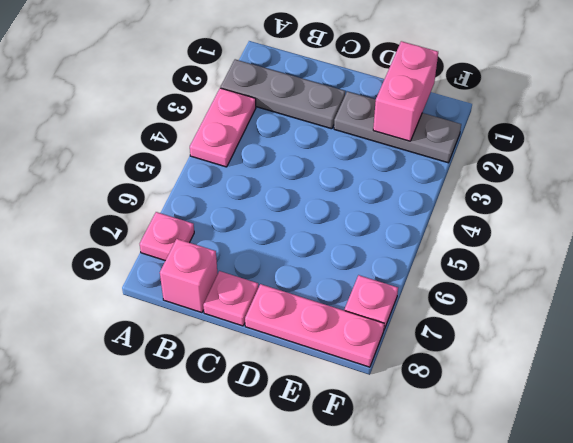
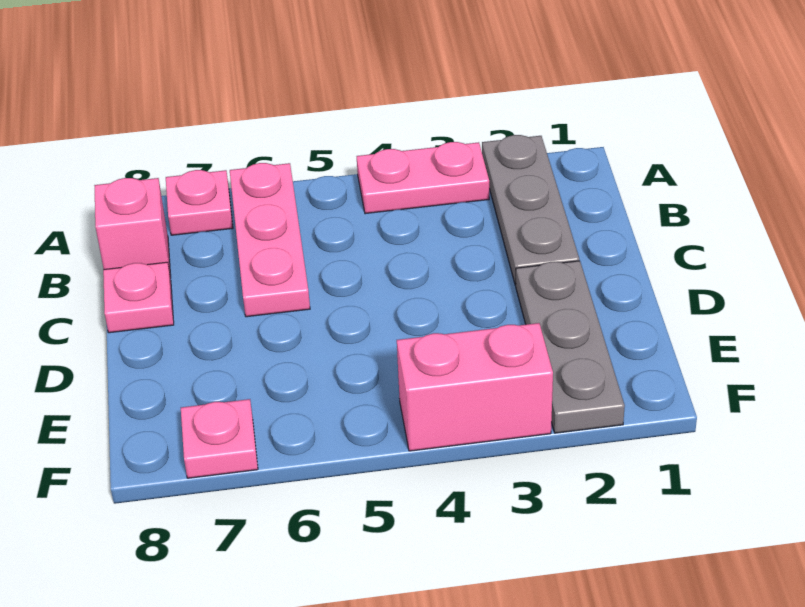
pink 1x3 plate [245,284,384,367] -> pink 1x3 plate moved to [230,163,310,317]
pink 1x2 brick [373,41,438,141] -> pink 1x2 brick moved to [397,323,553,451]

